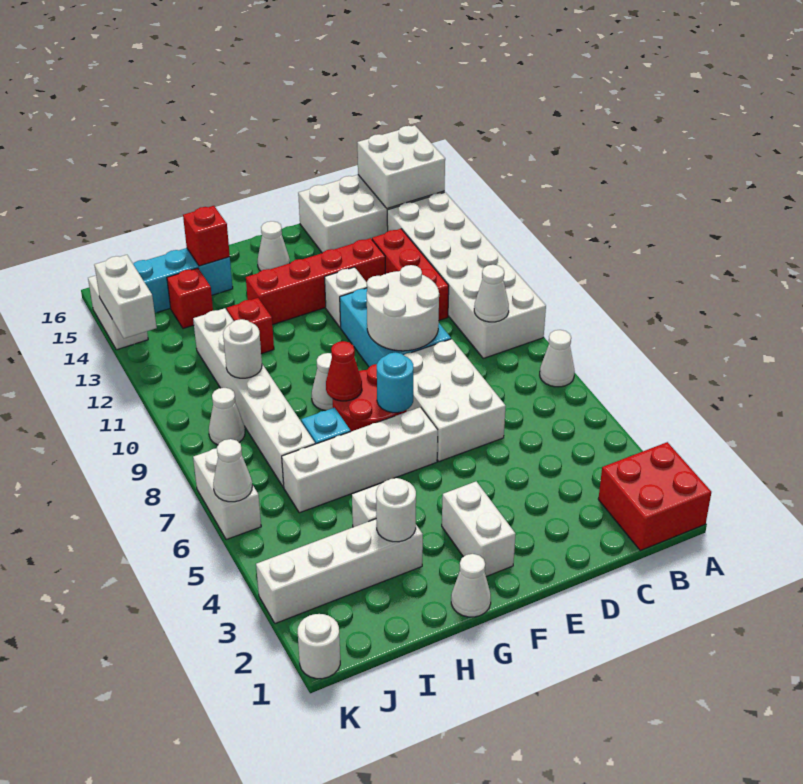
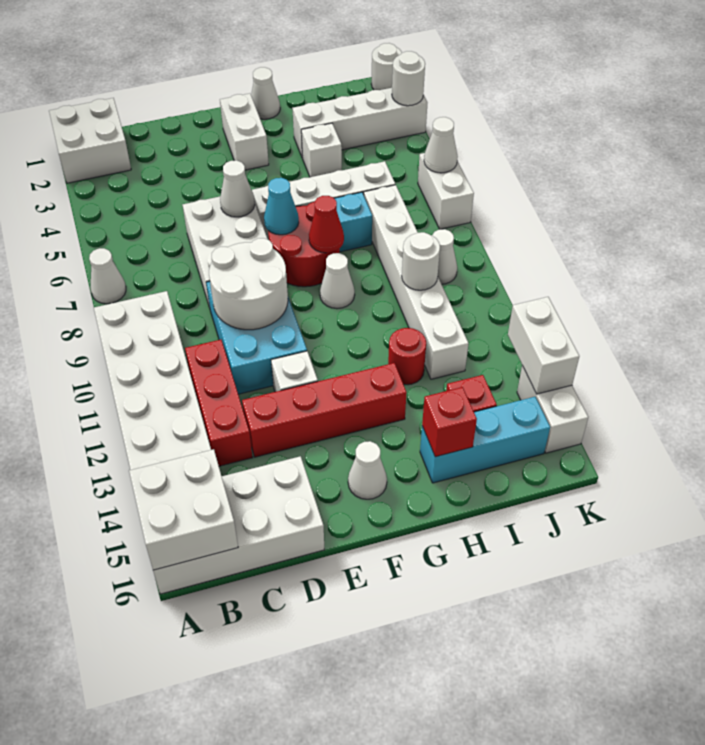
red 2x2 brick [598,442,711,551] -> white 2x2 brick [49,98,131,183]
white 1x1 cone [474,265,509,322] -> white 1x1 cone moved to [220,160,255,217]
cyan 1x1 round brick [377,352,413,413] -> cyan 1x1 cone [264,178,299,235]
white 1x1 round brick [376,478,416,542] -> white 1x1 round brick moved to [392,51,425,106]
red 1x1 brick [227,298,274,354] -> red 1x1 round brick [388,328,426,385]

